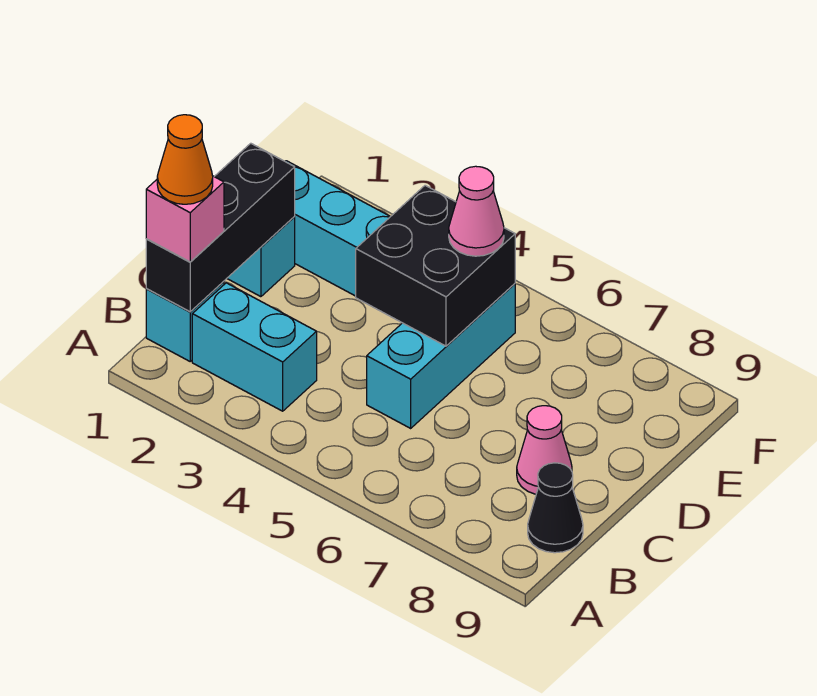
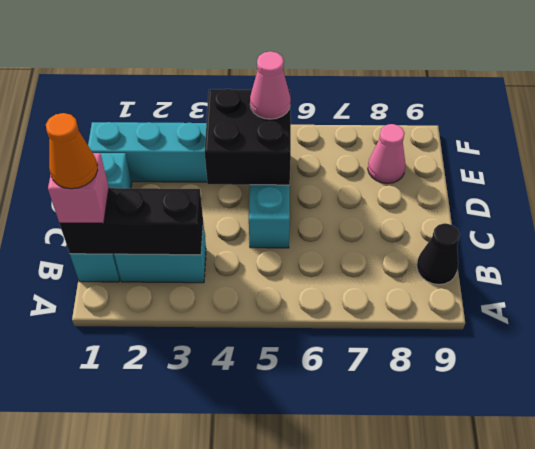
black 1x3 brick [146,143,295,312] -> black 1x3 brick turned to [59,188,203,255]
pink 1x1 cone [517,406,572,494] -> pink 1x1 cone moved to [368,124,406,183]

